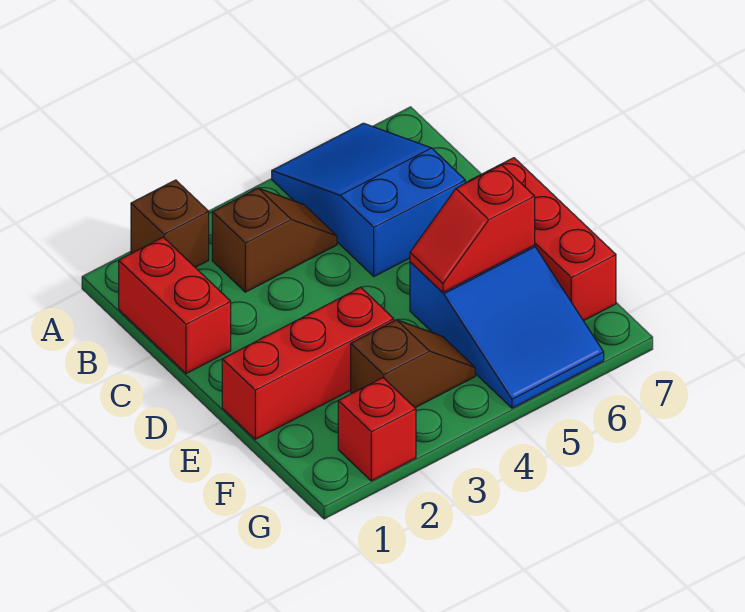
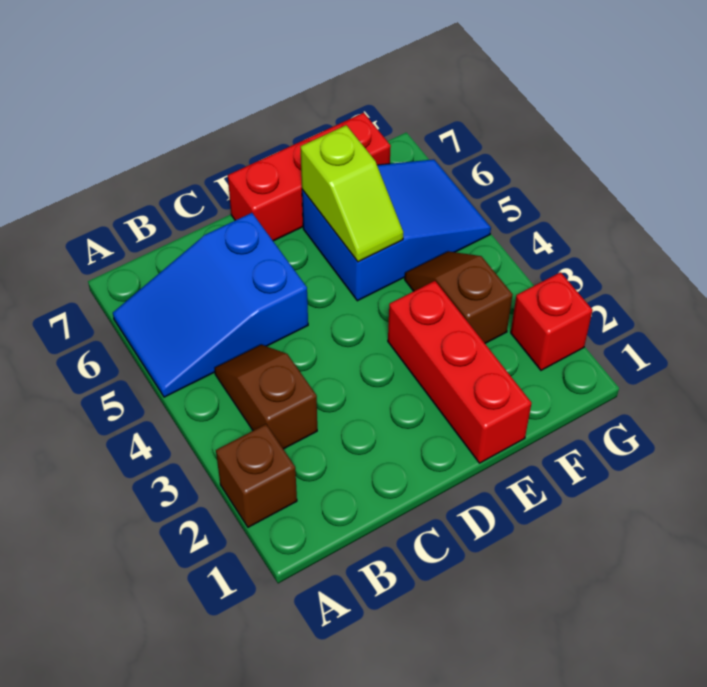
red 1x2 brick [119,237,231,374] -> none
red 1x2 slope [410,165,535,292] -> lime 1x2 slope [301,125,403,262]

